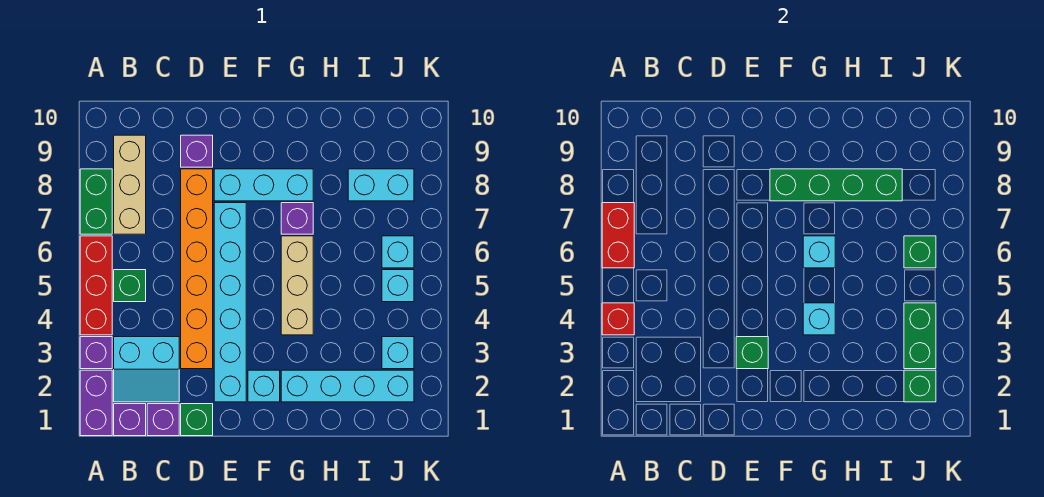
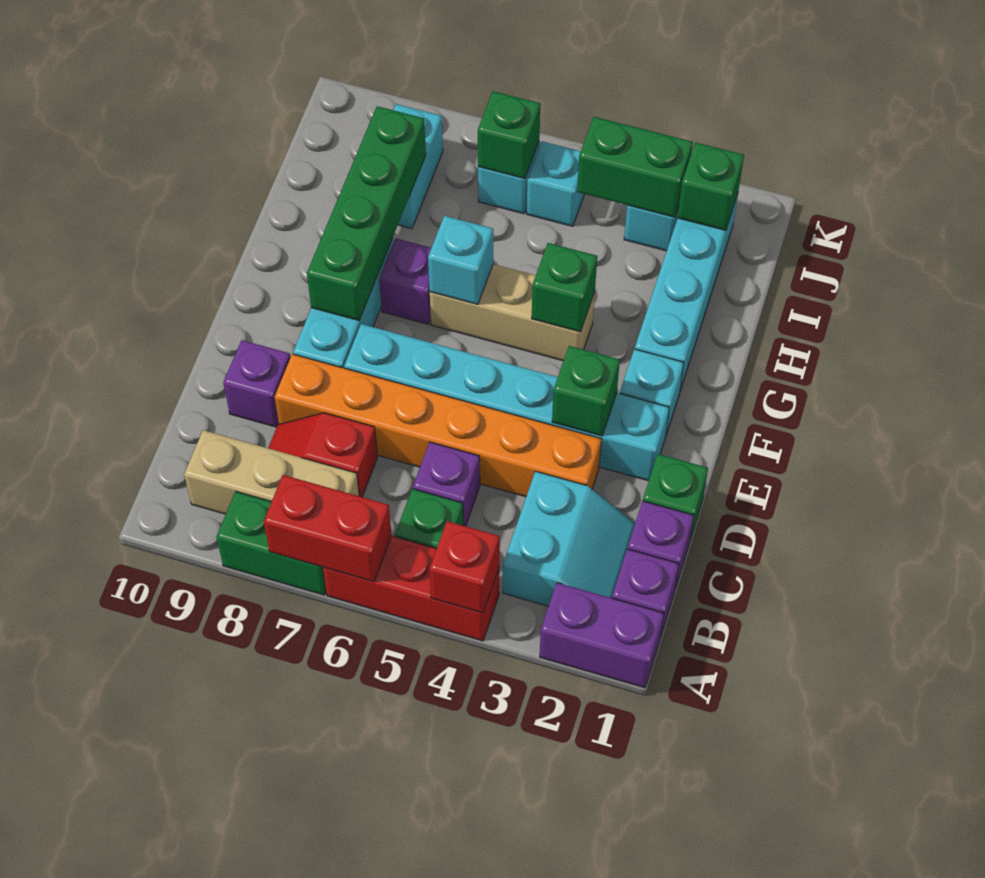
purple 1x1 brick [80,337,112,369] -> purple 1x1 brick moved to [413,442,480,526]
none -> red 1x2 slope [268,413,377,497]
cyan 1x1 brick [803,303,835,335] -> green 1x1 brick [532,243,597,332]

